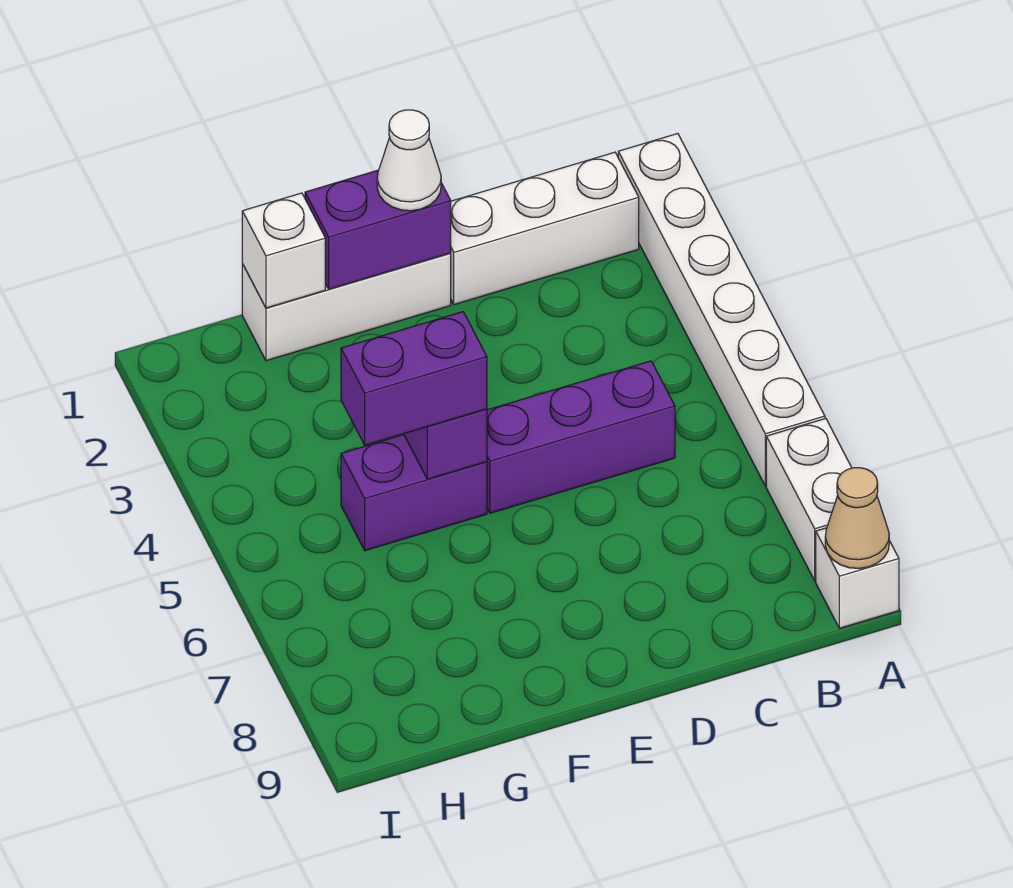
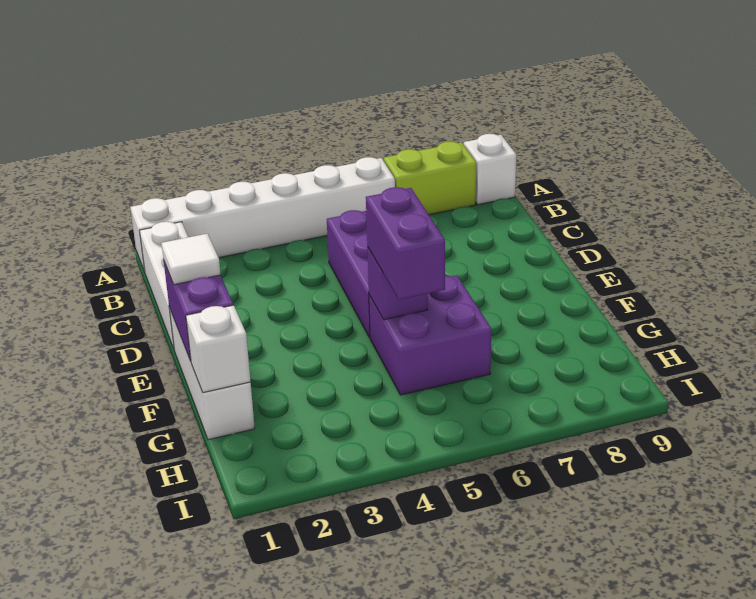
white 1x2 brick [766,419,852,581] -> lime 1x2 brick [384,141,476,215]
tan 1x1 cone [825,468,889,569] -> none
white 1x1 cone [377,110,441,211] -> white 1x1 tile [161,234,221,285]
purple 1x2 brick [341,435,487,551] -> purple 2x2 brick [369,275,491,395]

